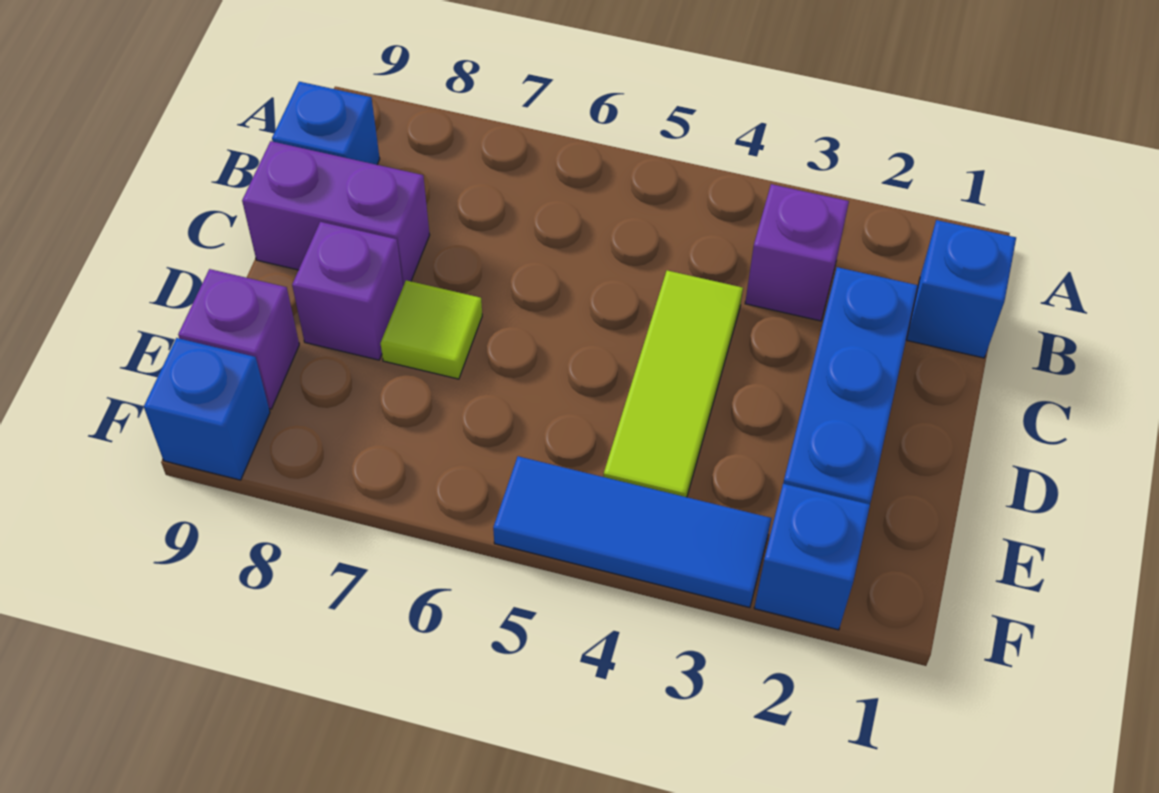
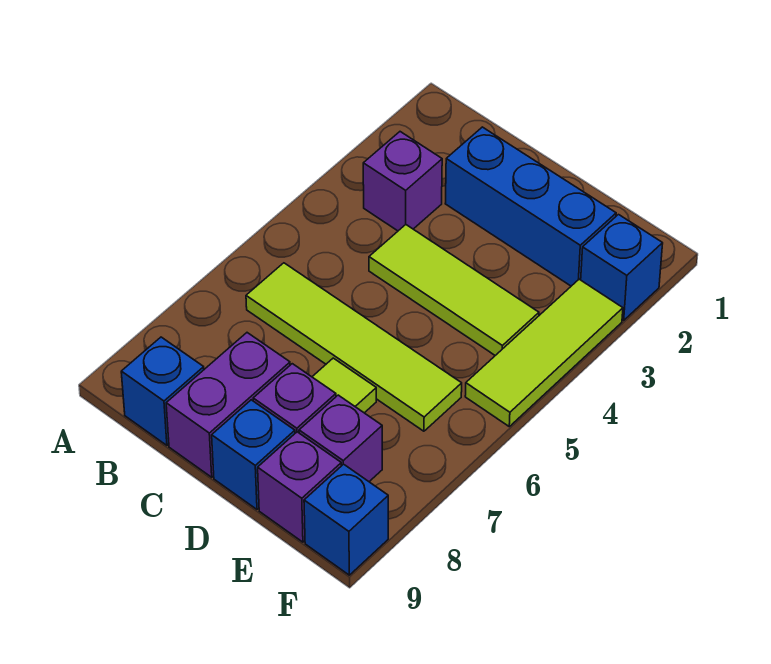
blue 1x1 brick [906,220,1016,358] -> blue 1x1 brick moved to [212,400,295,509]
none -> lime 1x4 tile [246,263,462,431]
none -> purple 1x1 brick [299,395,382,482]
blue 1x3 tile [493,456,771,608] -> lime 1x3 tile [465,279,623,426]

